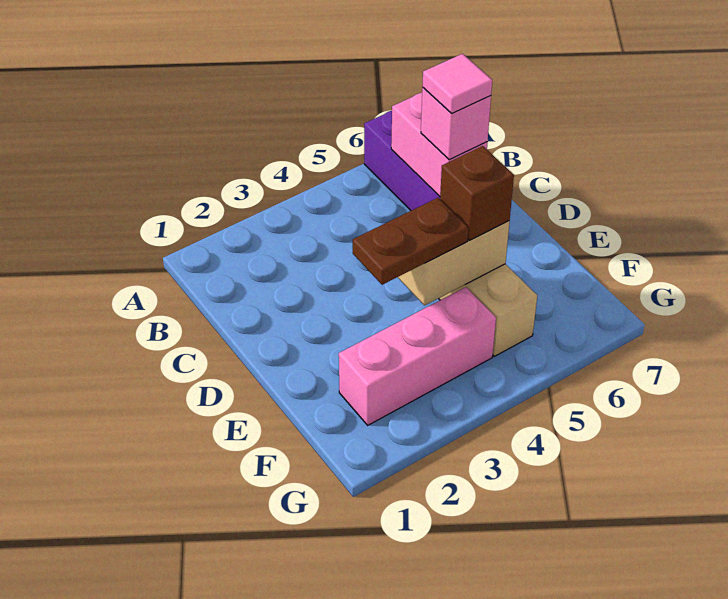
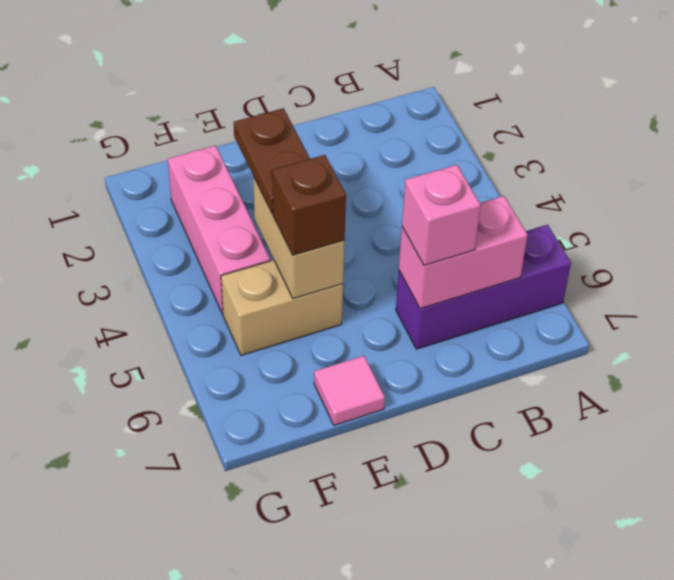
pink 1x1 tile [422,54,492,114] -> pink 1x1 tile moved to [314,356,385,425]

